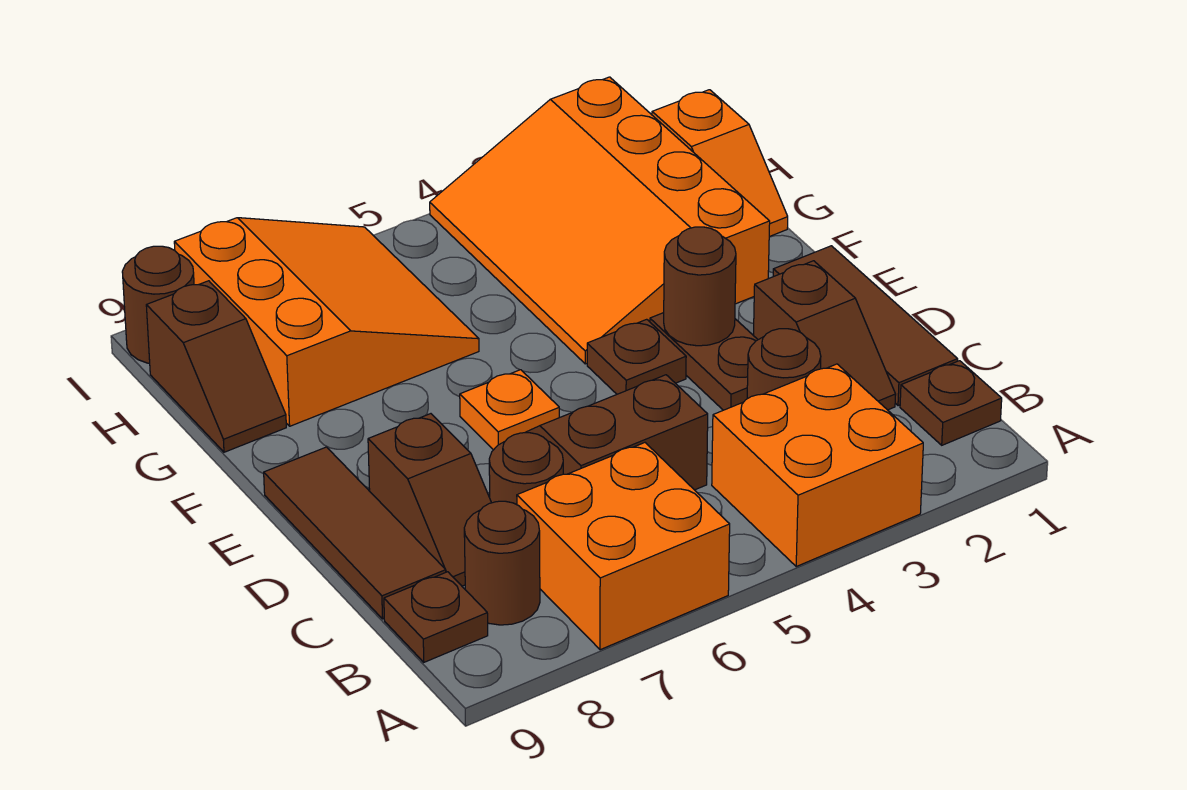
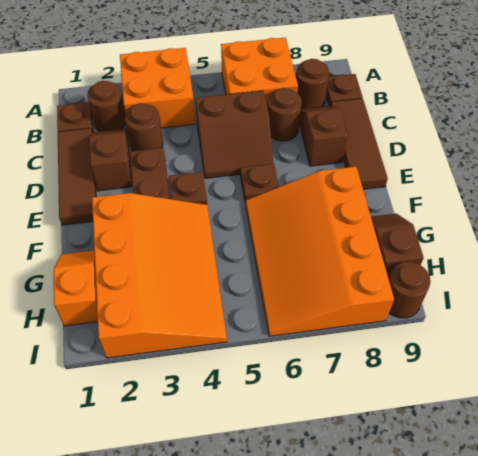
brown 1x1 round brick [664,227,736,346] -> brown 1x1 round brick moved to [87,81,126,131]
orange 1x1 plate [460,370,559,450] -> brown 1x1 plate [240,164,279,203]
orange 3x3 slope [174,218,479,426] -> orange 3x4 slope [246,167,394,336]

